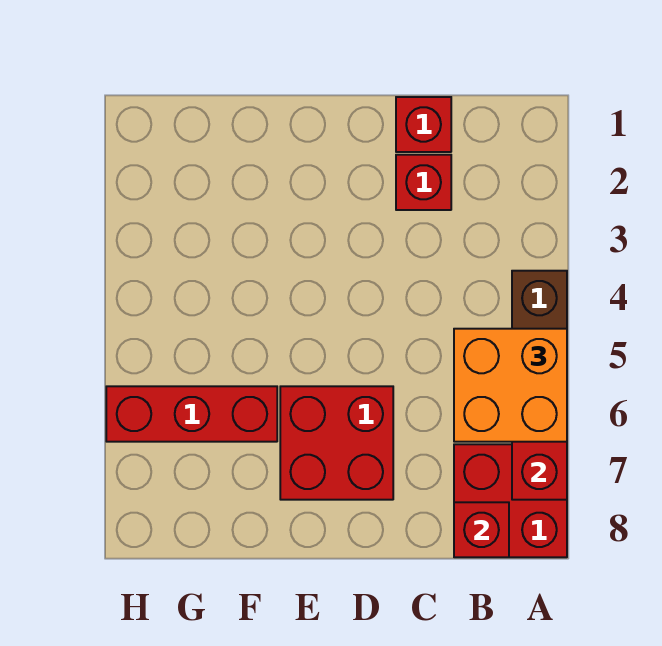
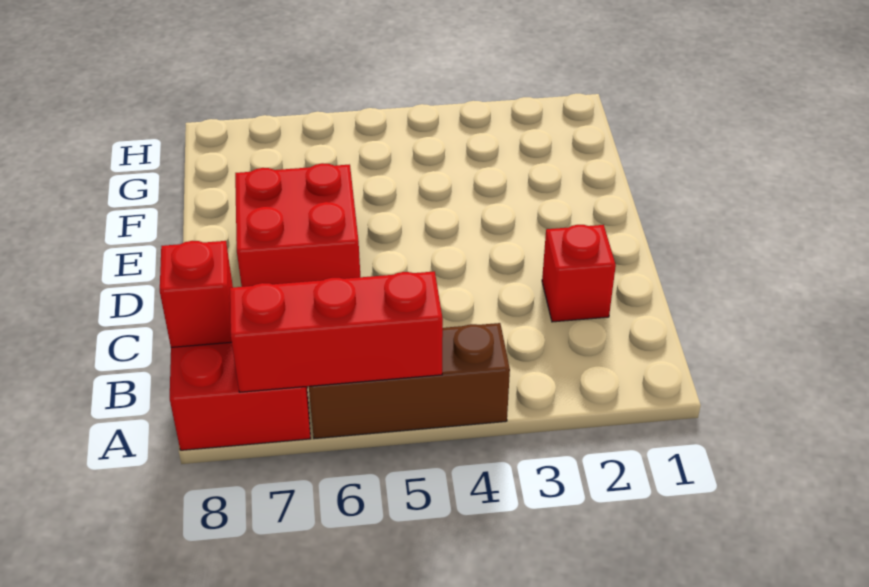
orange 2x2 brick [454,329,567,442] -> none
red 1x1 brick [396,97,451,152] -> none
red 1x3 brick [106,386,277,442] -> none

